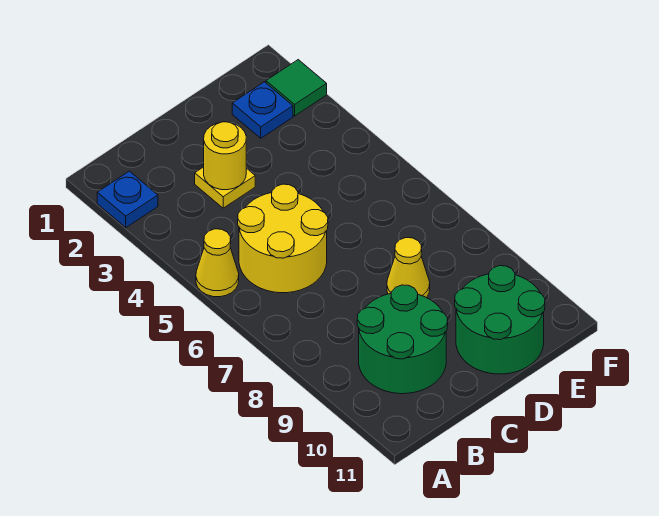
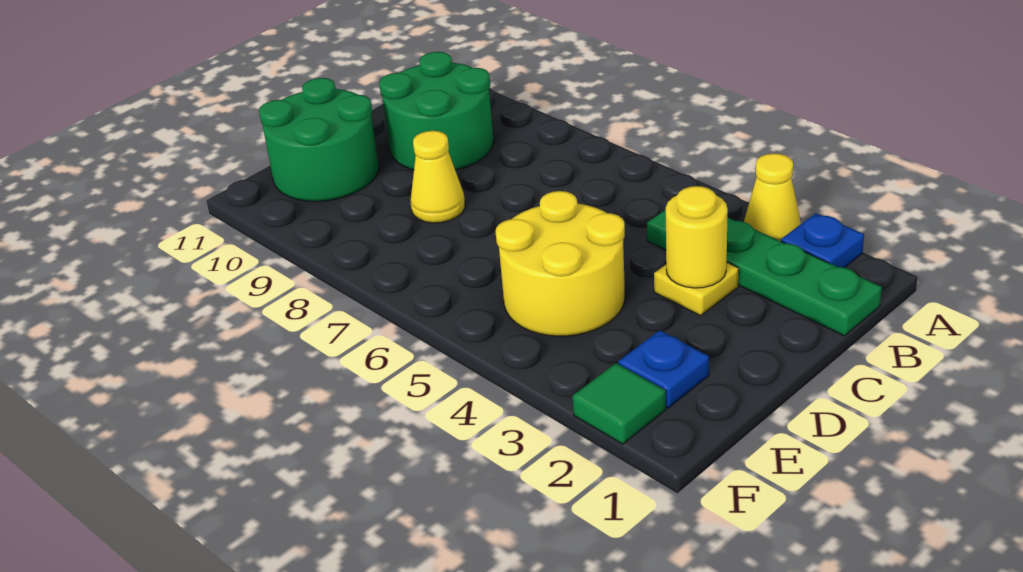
yellow 1x1 cone [196,229,239,297] -> yellow 1x1 cone moved to [744,153,801,241]
none -> green 1x4 plate [647,210,882,336]
yellow 2x2 round brick [238,184,328,293] -> yellow 2x2 round brick moved to [496,191,625,336]

